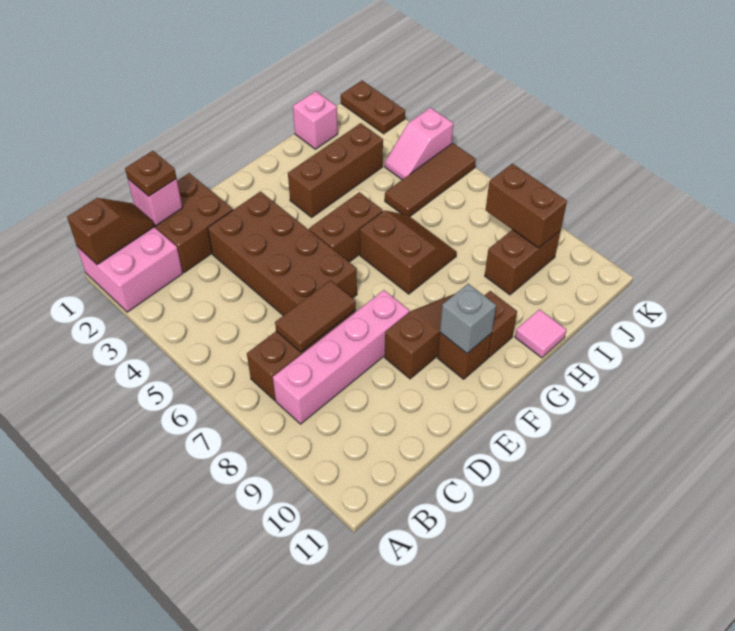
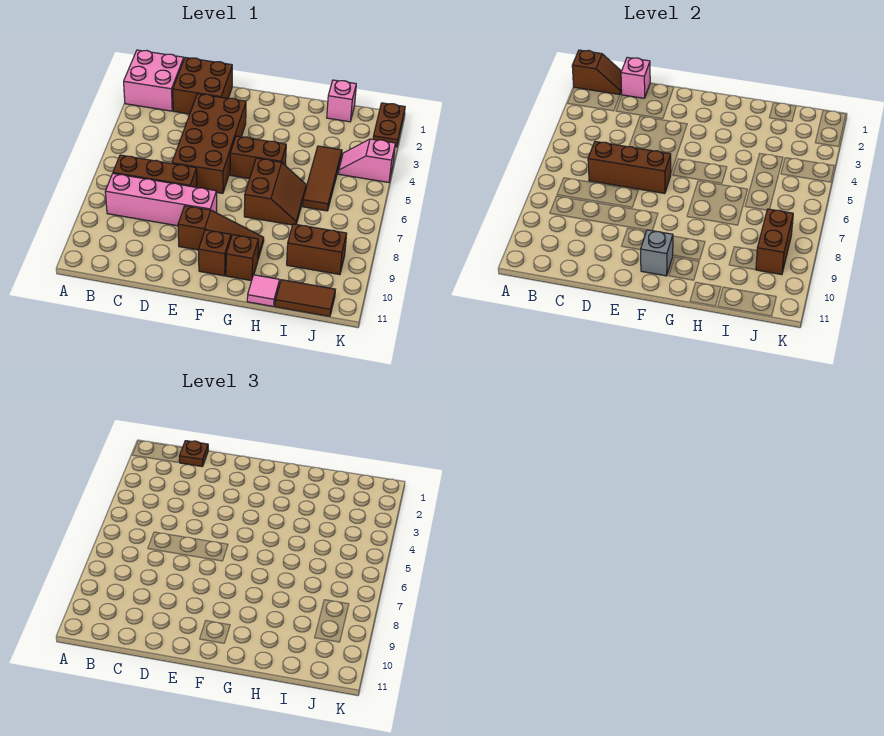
brown 1x2 tile [275,280,356,352] -> brown 1x2 tile moved to [275,280,335,317]
brown 1x3 brick [288,123,383,217] -> brown 1x3 brick moved to [588,141,671,193]
brown 1x3 tile [385,143,476,216] -> brown 1x3 tile turned to [303,146,342,211]

